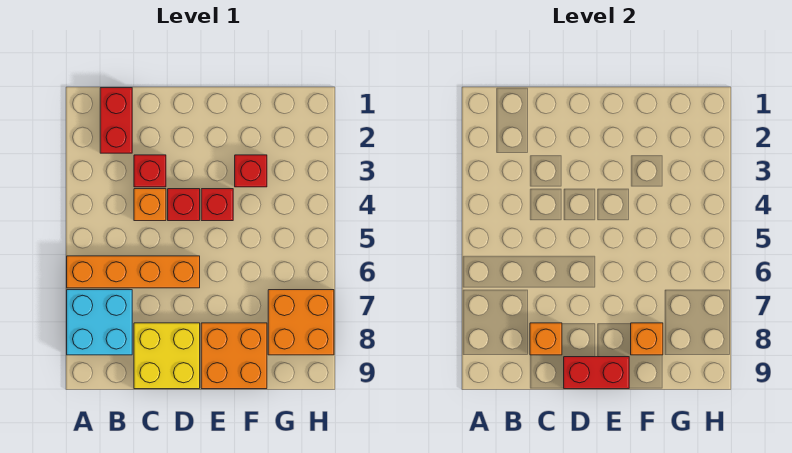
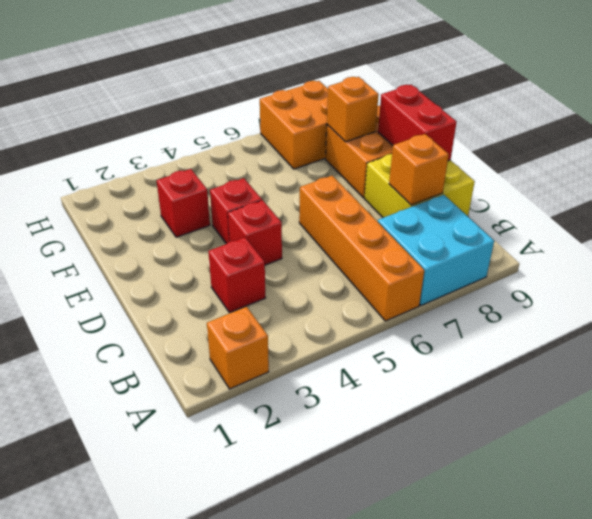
red 1x2 brick [100,88,132,153] -> none
orange 1x1 brick [134,189,166,221] -> orange 1x1 brick moved to [207,307,269,389]

